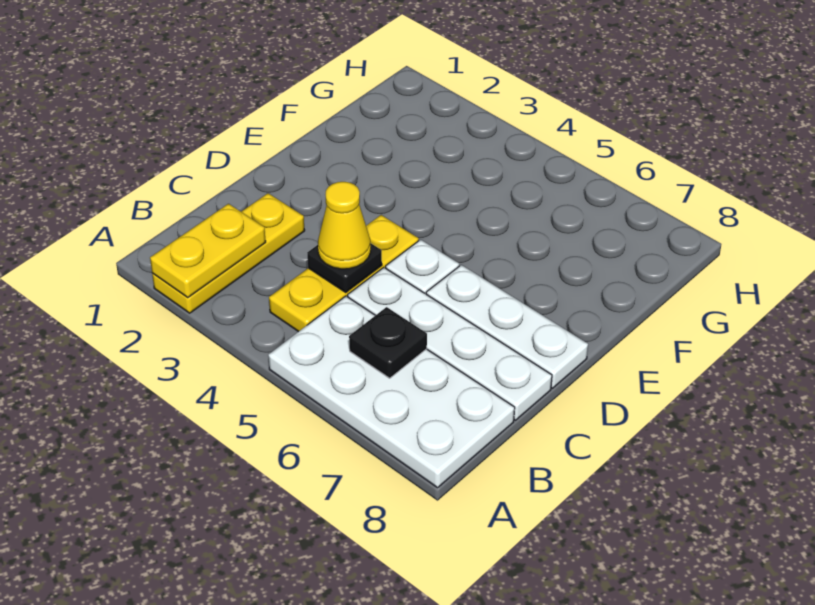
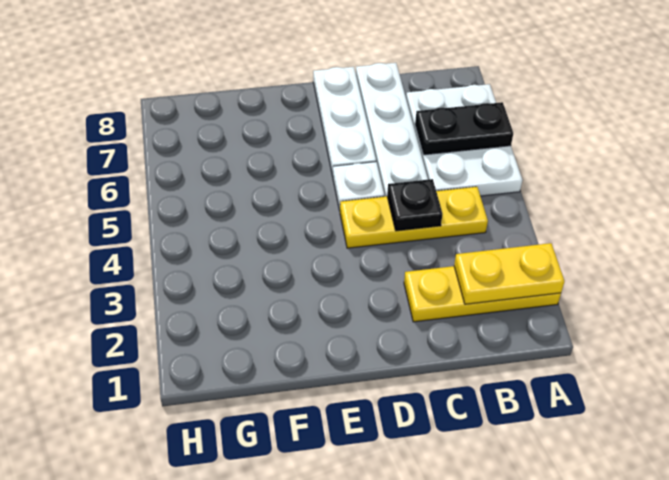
white 2x4 plate [268,296,515,488] -> white 2x3 plate [406,84,522,196]
black 1x1 plate [349,307,427,378] -> black 1x2 plate [415,102,513,155]
yellow 1x1 cone [318,182,371,269] -> none

